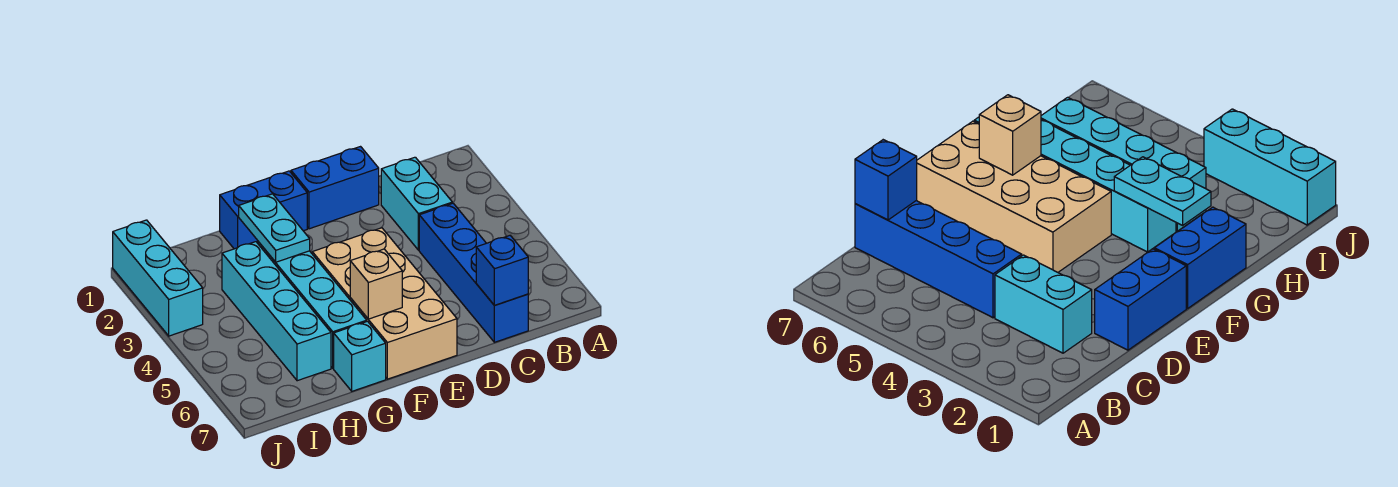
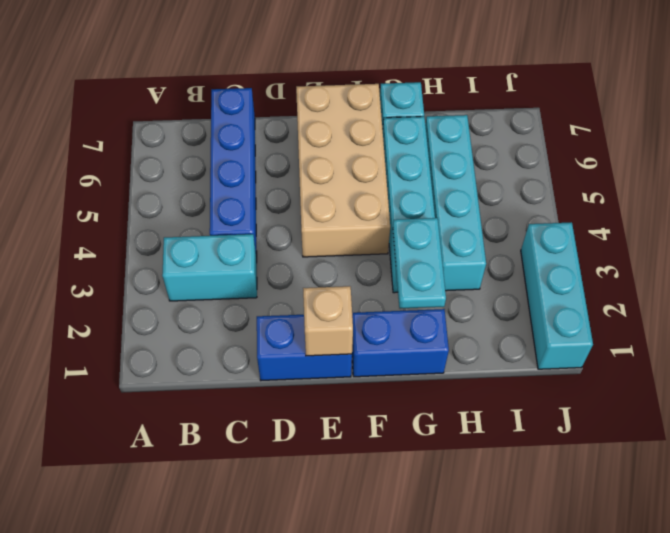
cyan 1x2 brick [381,157,452,250] -> cyan 1x2 brick turned to [162,234,257,301]
blue 1x1 brick [476,236,528,305] -> none
tan 1x1 brick [350,249,402,319] -> tan 1x1 brick moved to [303,286,353,356]

